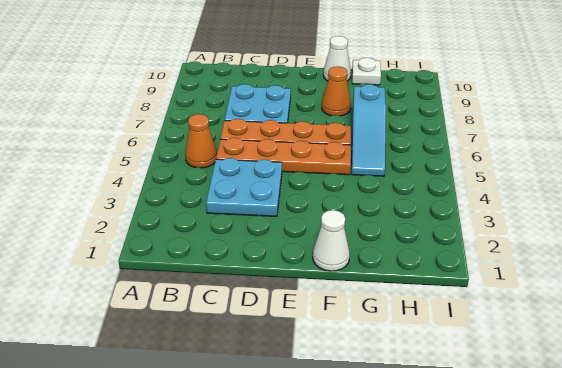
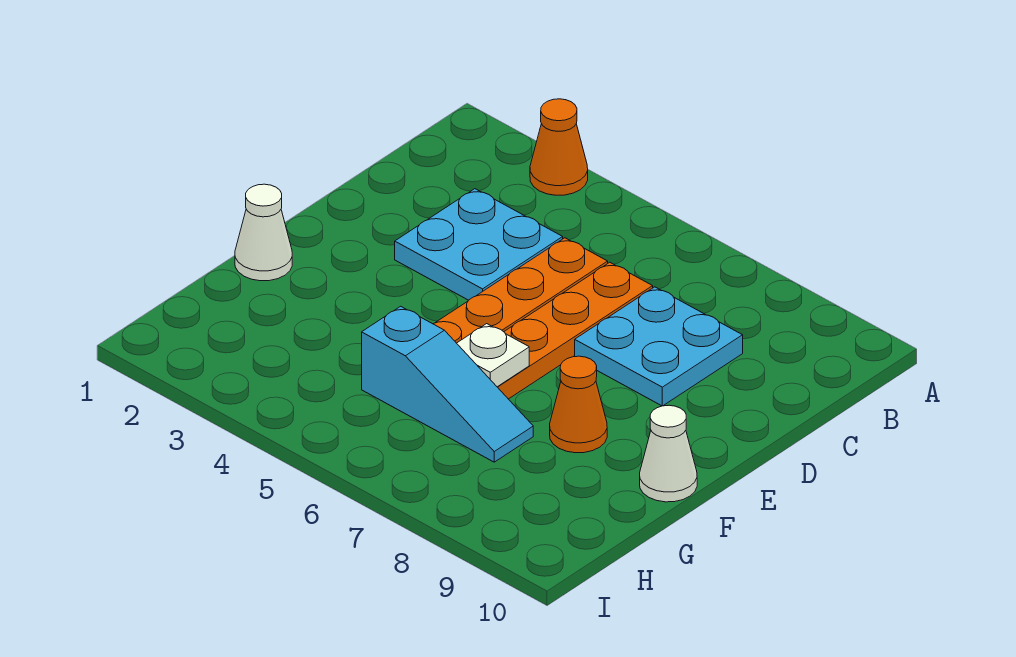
orange 1x1 cone [185,114,217,168] -> orange 1x1 cone moved to [530,99,588,195]
cyan 1x3 slope [352,84,386,176] -> cyan 1x3 slope turned to [362,306,533,462]
white 1x1 plate [352,58,381,85] -> white 1x1 plate moved to [457,324,529,387]

